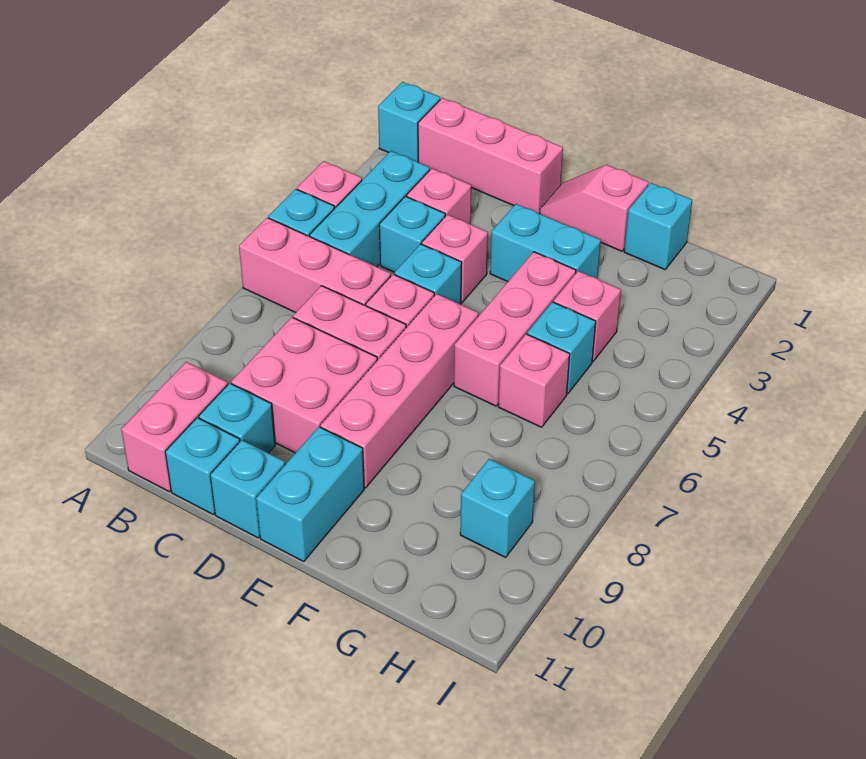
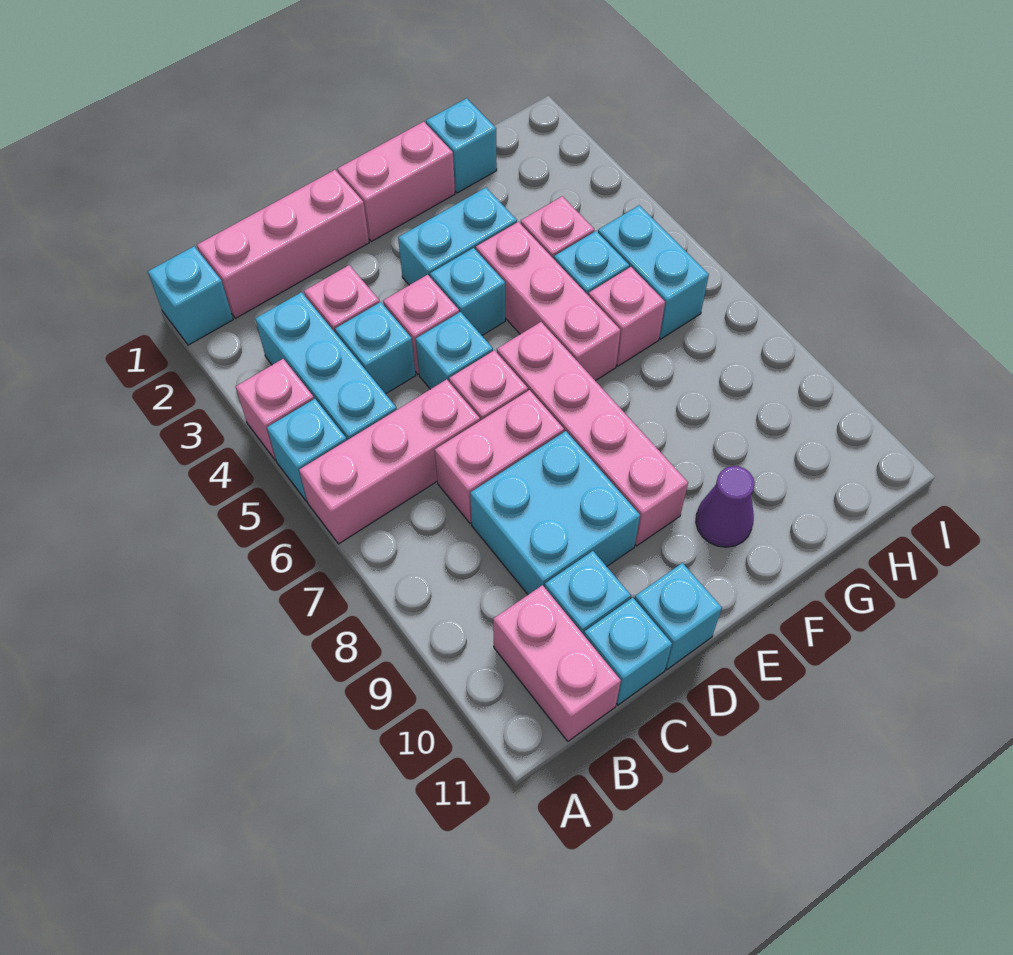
pink 2x2 brick [231,317,377,453] -> cyan 2x2 brick [470,431,640,595]
pink 1x2 slope [540,165,649,251] -> pink 1x2 brick [337,122,455,241]
cyan 1x2 brick [256,427,364,561] -> cyan 1x2 brick moved to [598,205,709,339]
none -> purple 1x1 cone [696,466,755,547]
cyan 1x1 brick [460,459,535,557] -> cyan 1x1 brick moved to [430,248,505,335]

